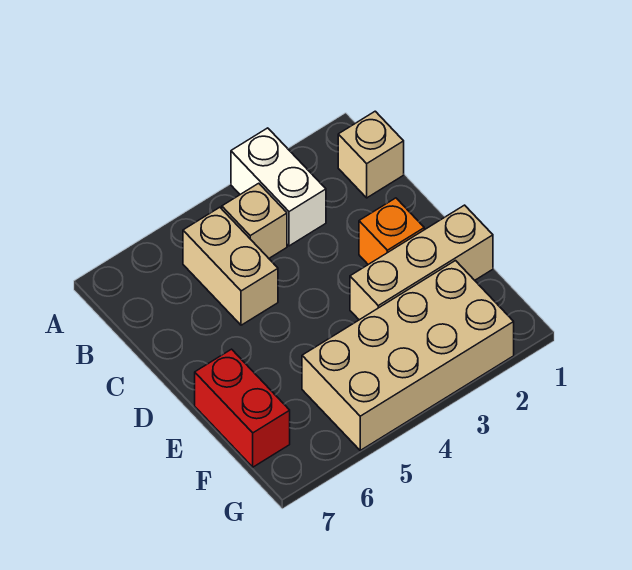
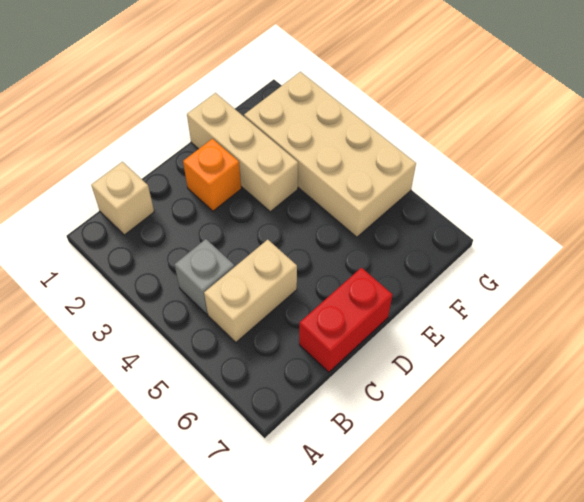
white 1x2 brick [231,128,326,246] -> none
tan 1x1 brick [222,183,287,258] -> grey 1x1 brick [175,239,234,314]
red 1x2 brick [195,349,290,467] -> red 1x2 brick moved to [299,268,392,372]

